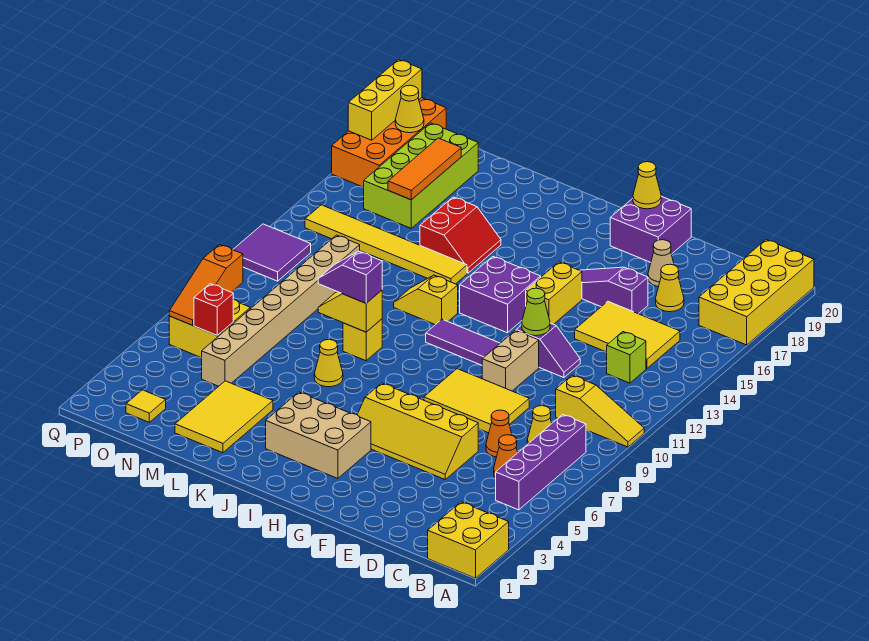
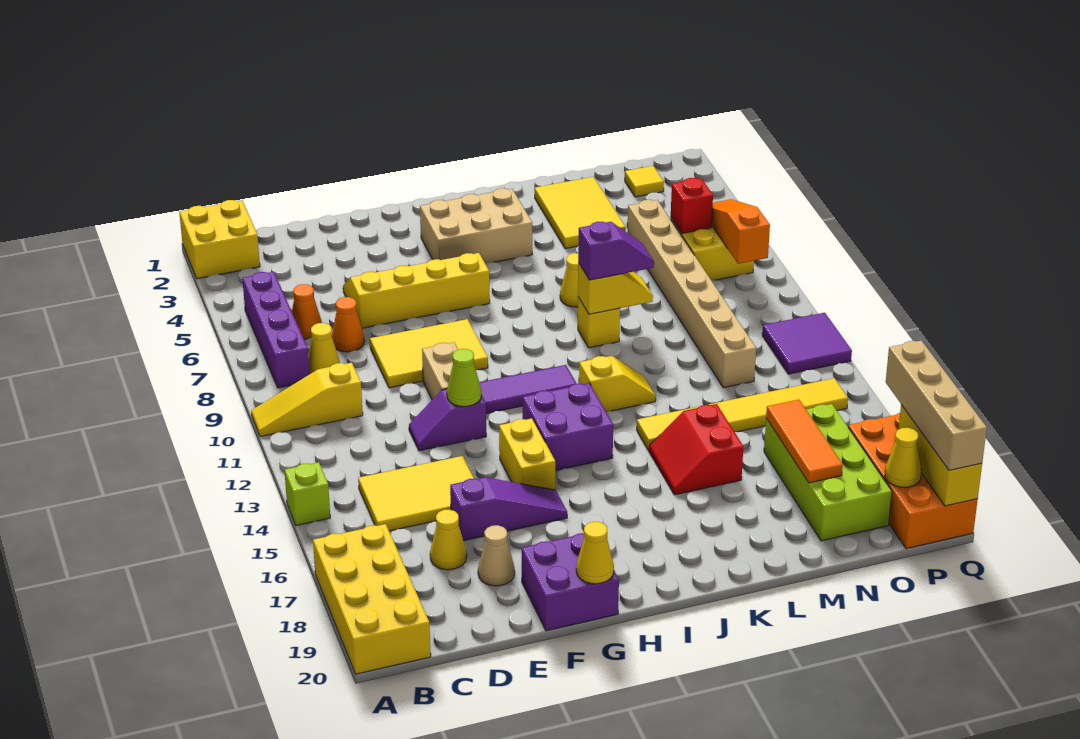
lime 1x1 brick [607,332,646,383] -> lime 1x1 brick moved to [284,462,330,525]
none -> tan 1x4 brick [886,340,987,470]

